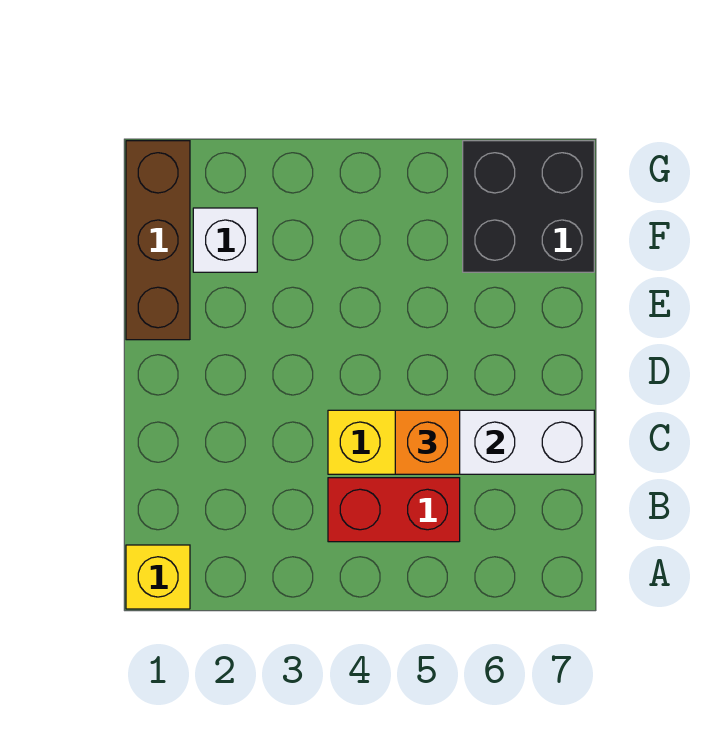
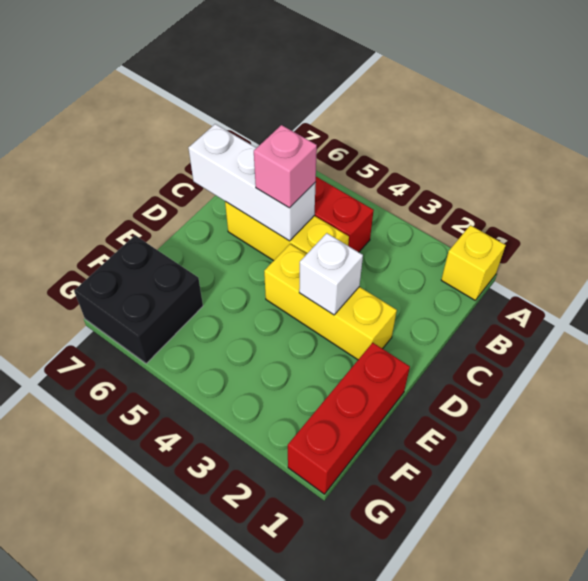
orange 1x1 brick [395,410,460,474] -> pink 1x1 brick [254,125,317,208]
none -> yellow 1x3 brick [264,244,397,360]
brown 1x3 brick [126,141,190,340] -> red 1x3 brick [288,343,410,494]
white 1x1 brick [193,208,257,272] -> white 1x1 brick moved to [299,233,363,315]

